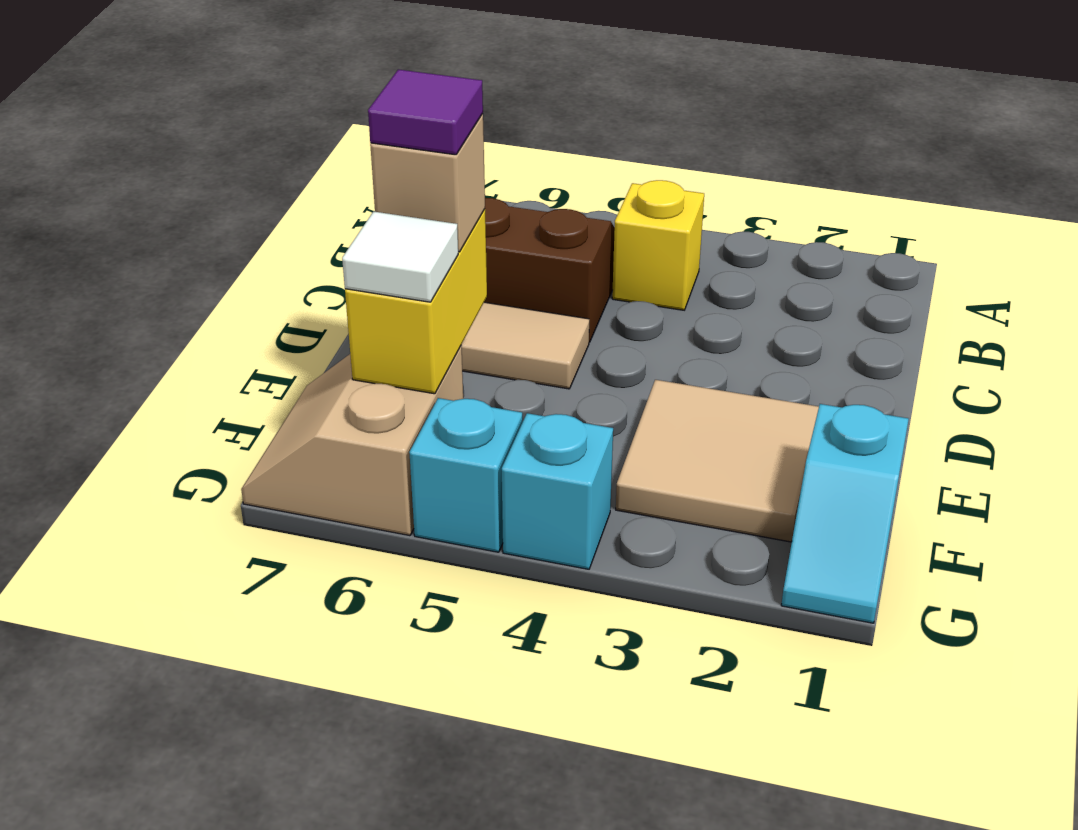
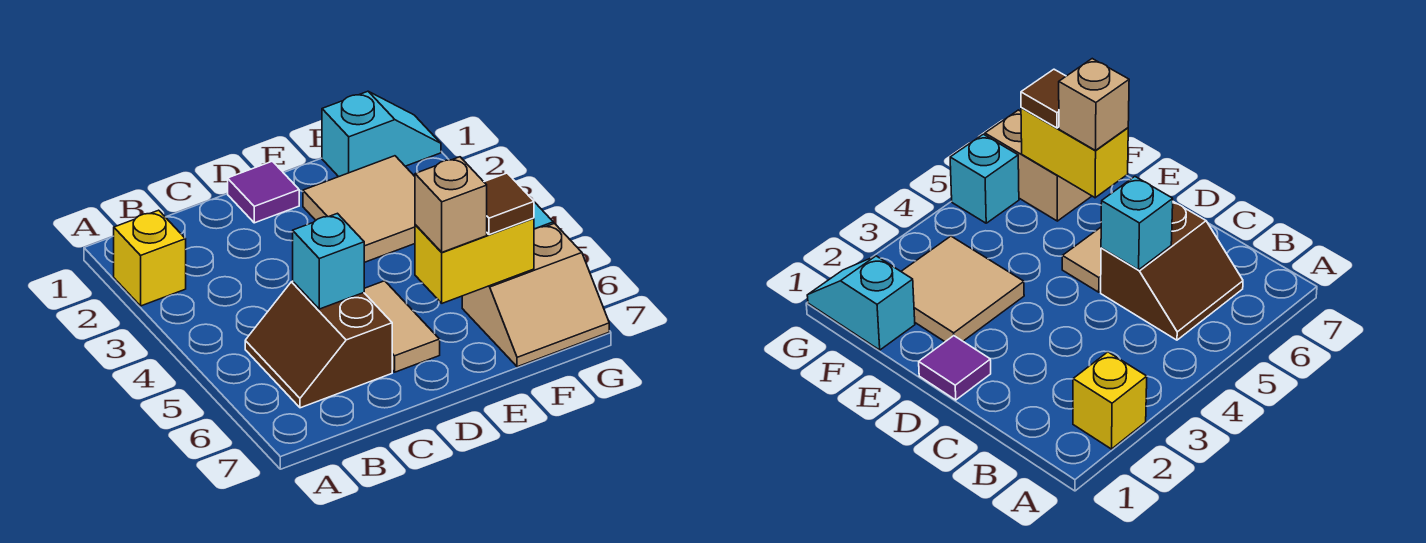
yellow 1x1 brick [612,180,704,310] -> yellow 1x1 brick moved to [114,210,186,306]
purple 1x1 tile [368,69,483,155] -> purple 1x1 tile moved to [228,161,299,223]
white 1x1 tile [342,211,458,302] -> brown 1x1 tile [484,173,534,235]
cyan 1x1 brick [502,413,613,569] -> cyan 1x1 brick moved to [293,213,364,309]

